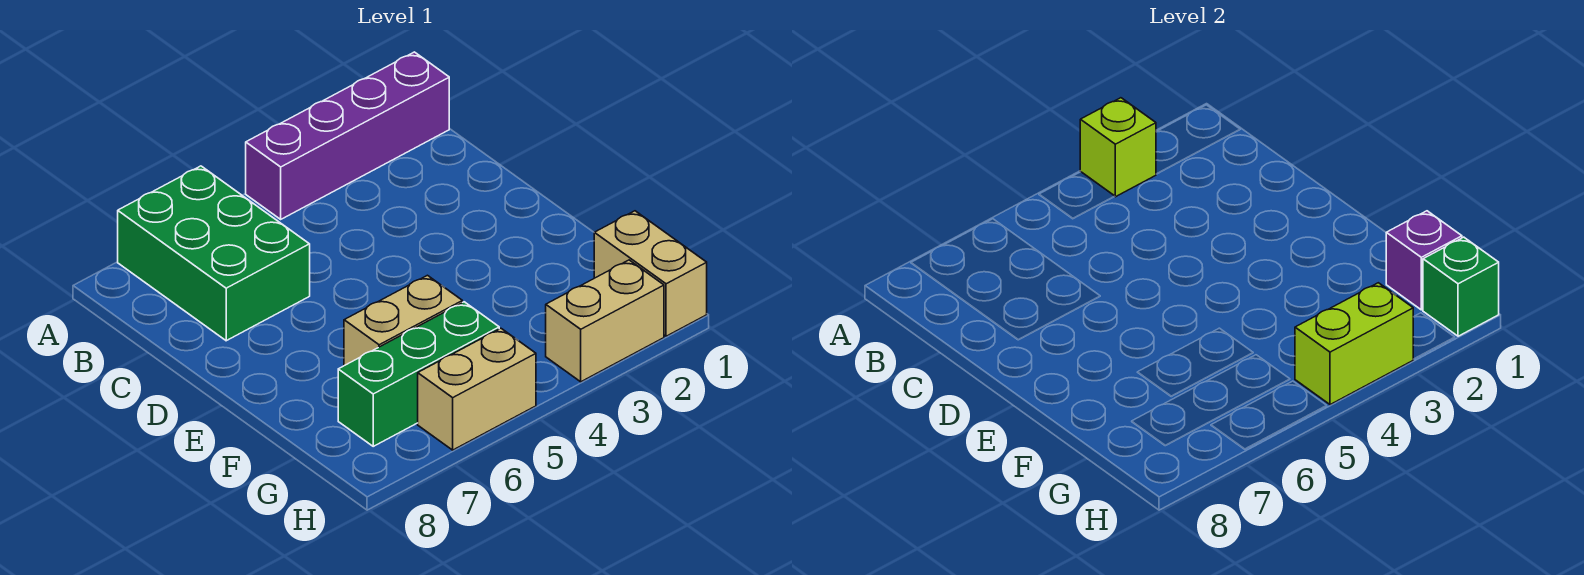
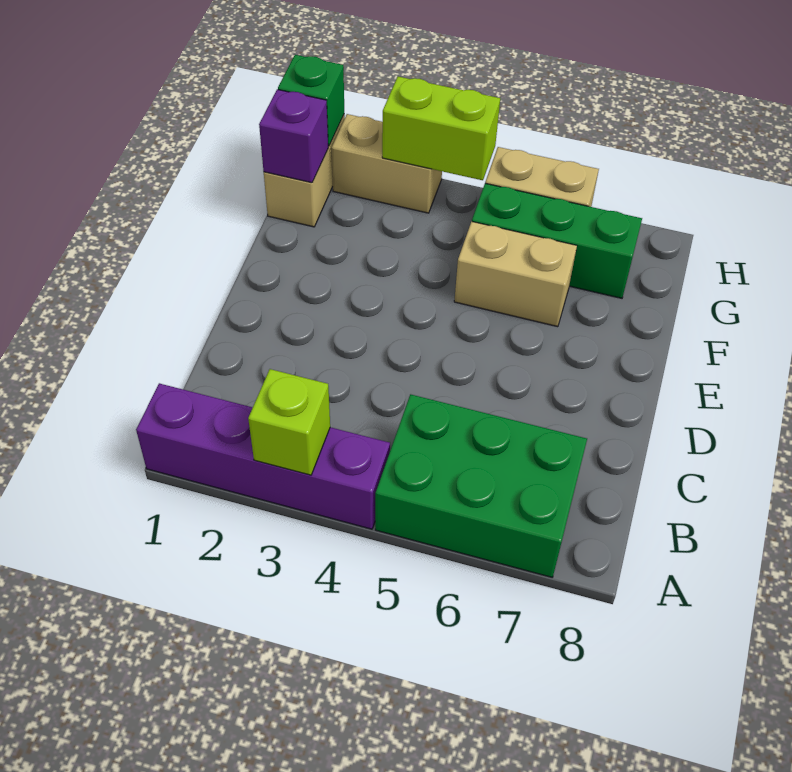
green 2x3 brick [118,166,310,341] -> green 2x3 brick turned to [375,394,587,577]

